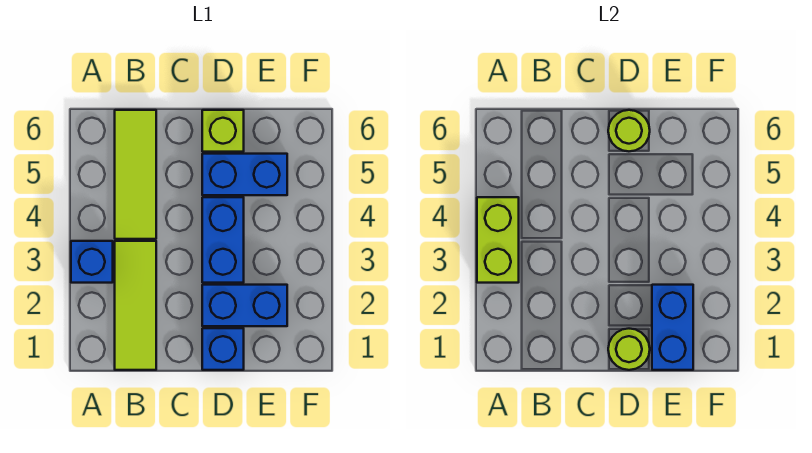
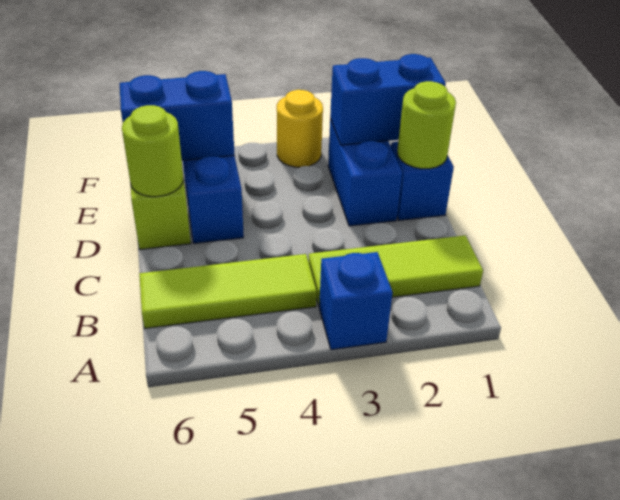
lime 1x2 brick [477,197,519,283] -> none
blue 1x2 brick [202,197,244,283] -> blue 1x2 brick moved to [120,71,235,161]
none -> yellow 1x1 round brick [277,90,323,167]

